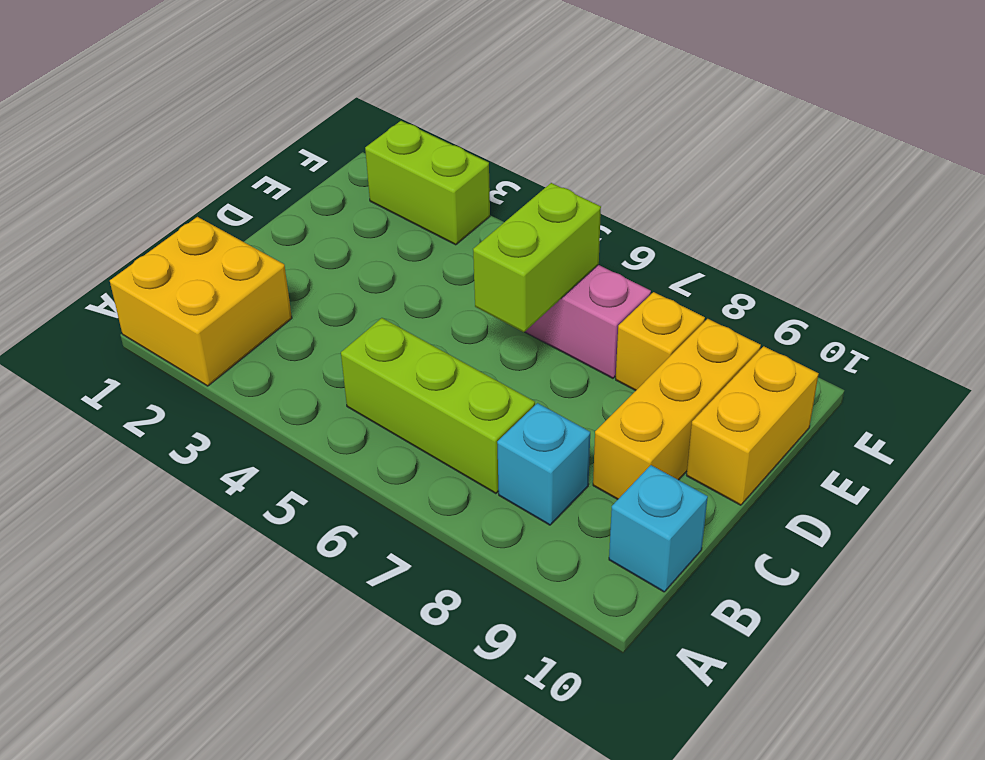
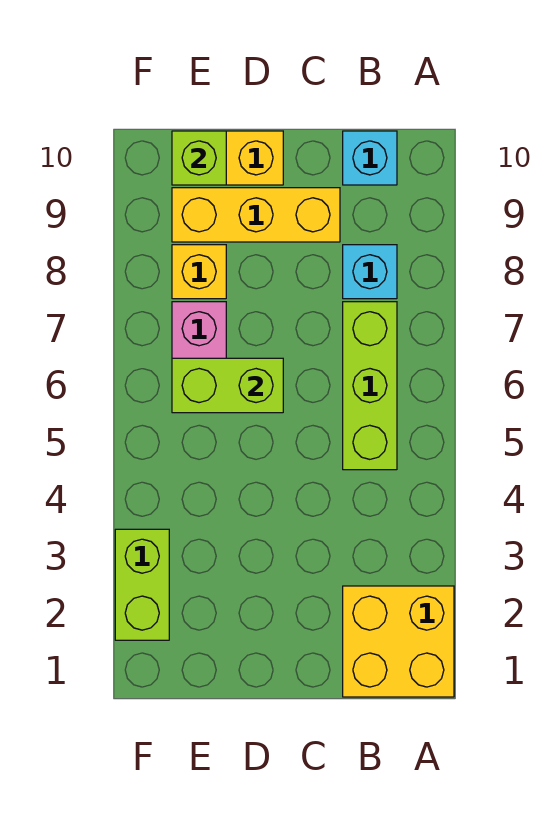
none -> lime 1x1 brick [172,131,226,185]

